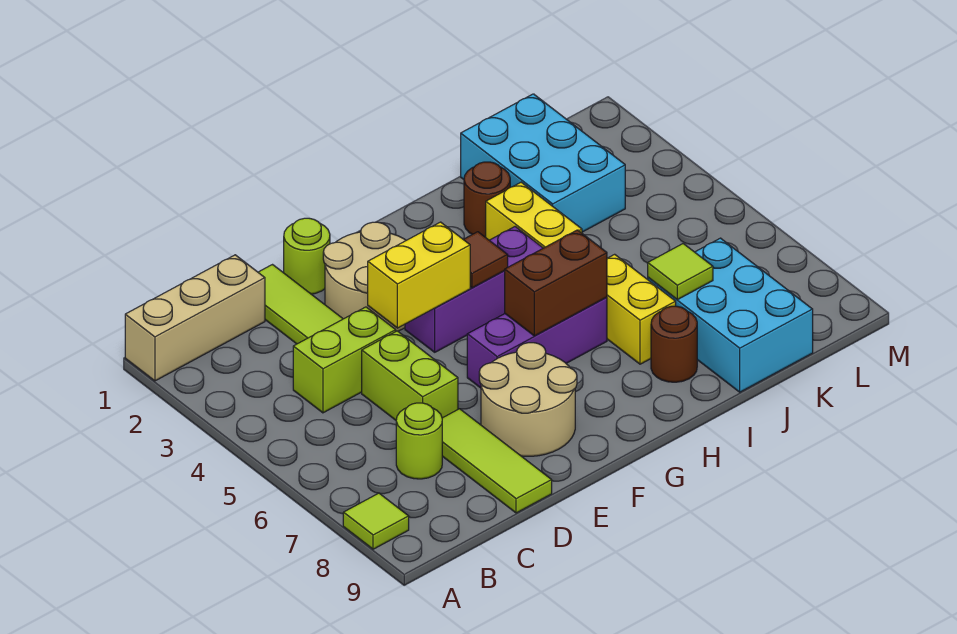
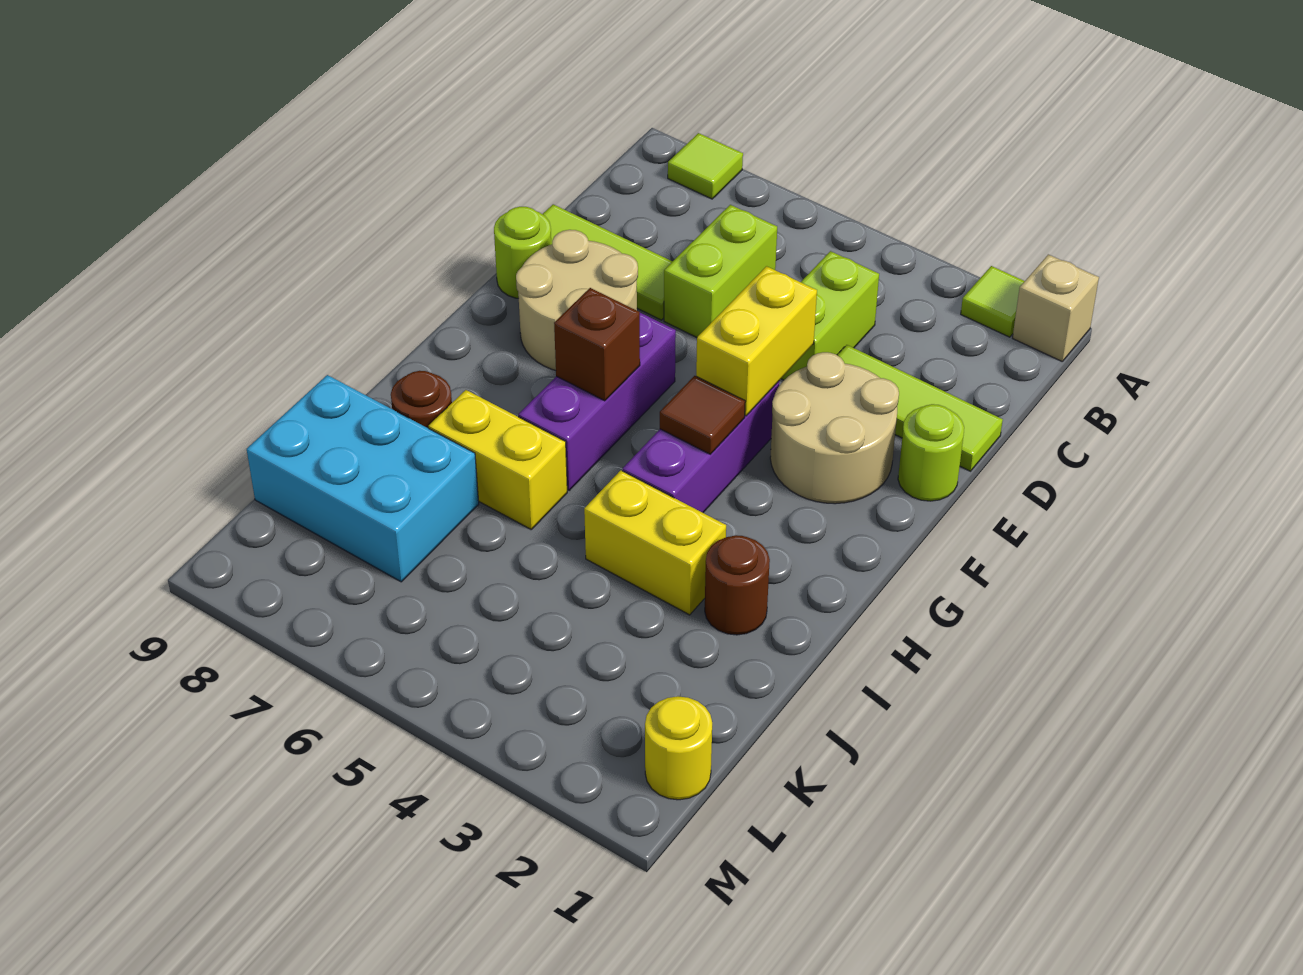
tan 1x3 brick [125,255,265,381] -> tan 1x1 brick [1013,254,1099,361]
lime 1x1 round brick [396,403,442,479] -> lime 1x1 round brick moved to [494,207,551,298]
lime 1x2 brick [362,331,458,420] -> lime 1x2 brick turned to [664,205,777,337]
brown 1x2 brick [505,230,607,336] -> brown 1x1 brick [554,288,640,401]
cyan 2x3 brick [461,94,625,232] -> none
lime 1x1 tile [648,244,713,300] -> lime 1x1 tile moved to [961,266,1024,337]
none -> yellow 1x1 round brick [645,696,712,800]

